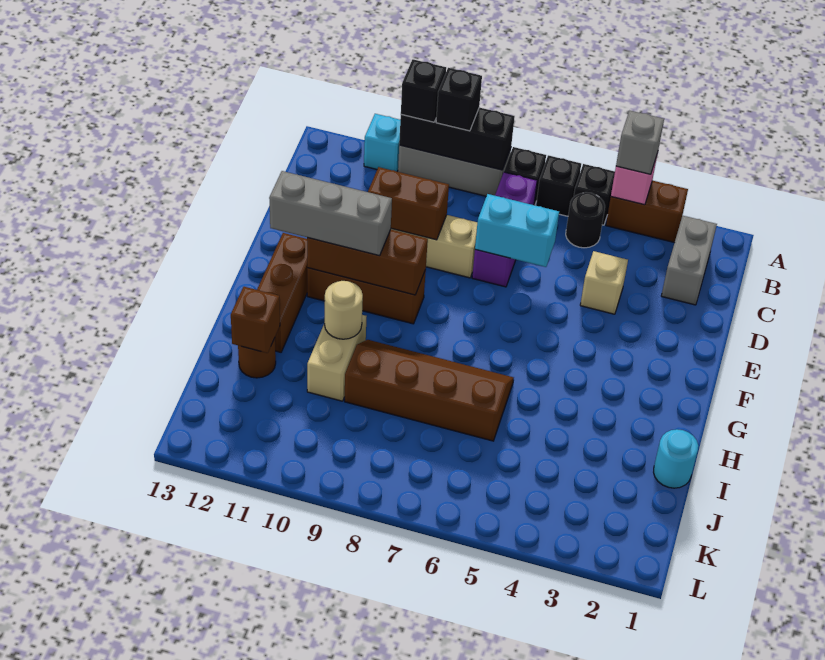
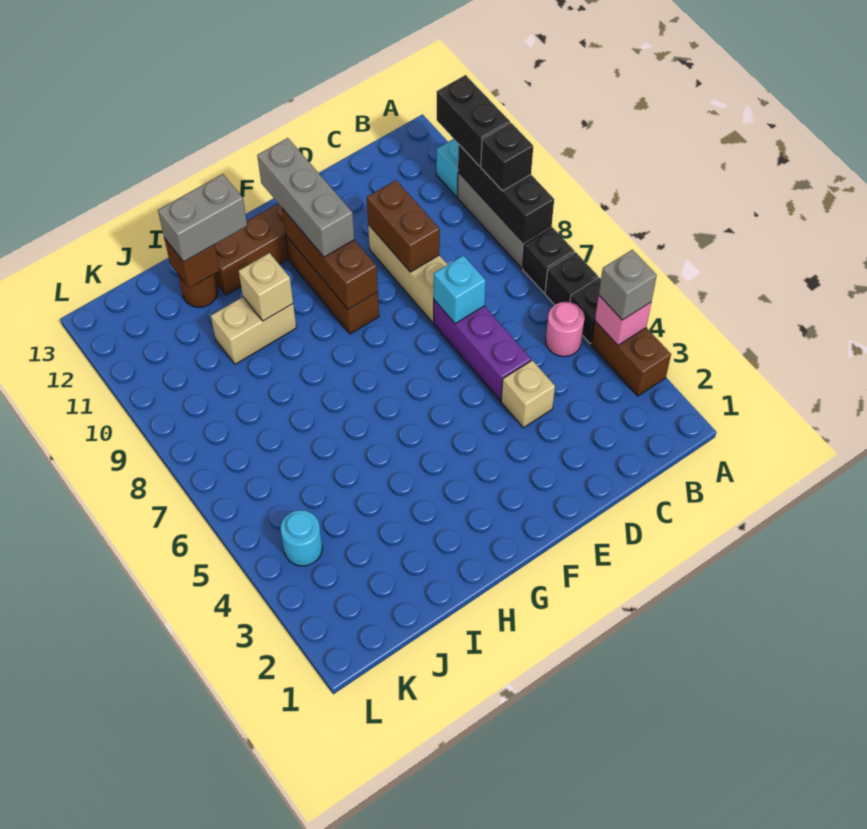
black 1x1 brick [401,59,446,122] -> black 1x2 brick [437,75,510,166]
grey 1x2 brick [661,216,717,305] -> grey 1x2 brick moved to [158,174,247,262]
black 1x1 round brick [566,192,605,248] -> pink 1x1 round brick [546,302,585,357]
purple 1x3 brick [472,172,537,287] -> purple 1x3 brick turned to [434,300,531,401]
cyan 1x2 brick [475,194,559,267] -> cyan 1x1 brick [434,256,486,324]
brown 2x4 slope [345,340,514,441] -> none
tan 1x1 round brick [325,281,363,339] -> tan 1x1 brick [239,253,293,321]
cyan 1x1 round brick [654,429,698,488] -> cyan 1x1 round brick moved to [280,510,322,566]

